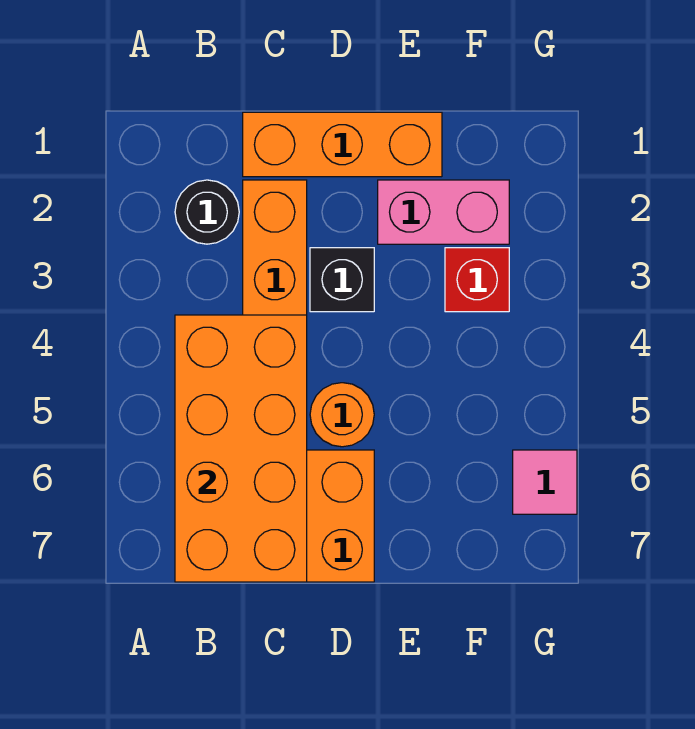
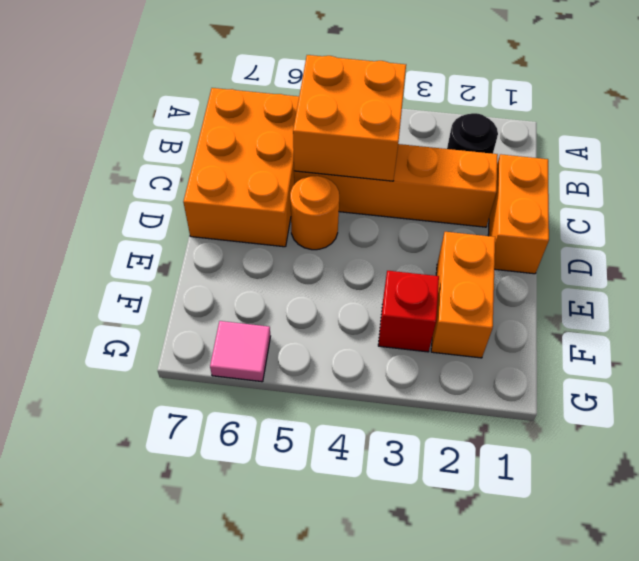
orange 2x4 brick [175,315,307,582] -> orange 2x2 brick [293,55,406,181]
orange 1x3 brick [243,112,442,177] -> orange 1x2 brick [488,154,549,274]
black 1x1 brick [310,248,374,312] -> none
pink 1x2 brick [378,180,509,244] -> orange 1x2 brick [431,232,495,358]

